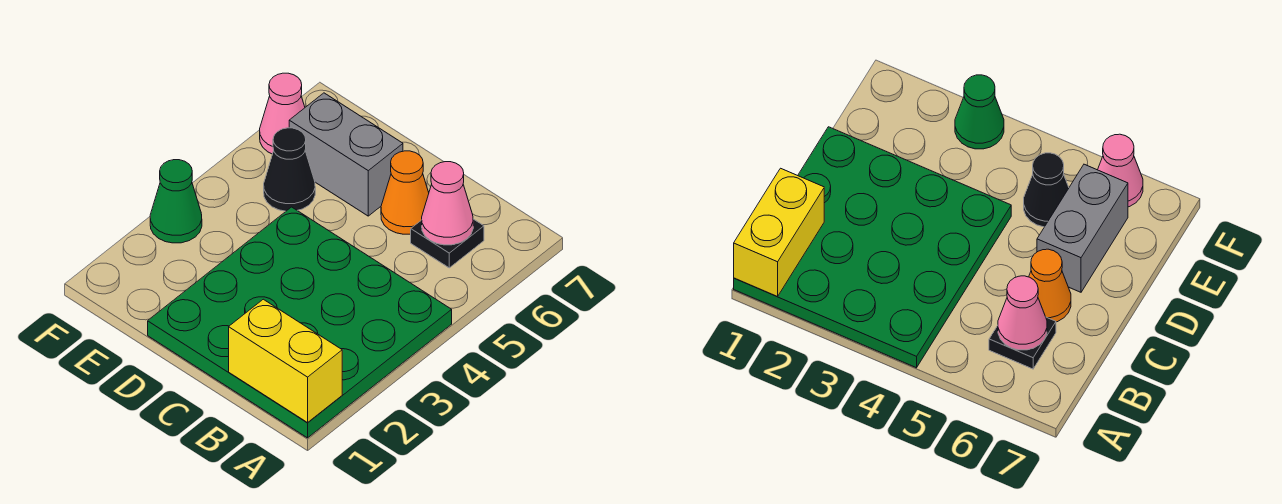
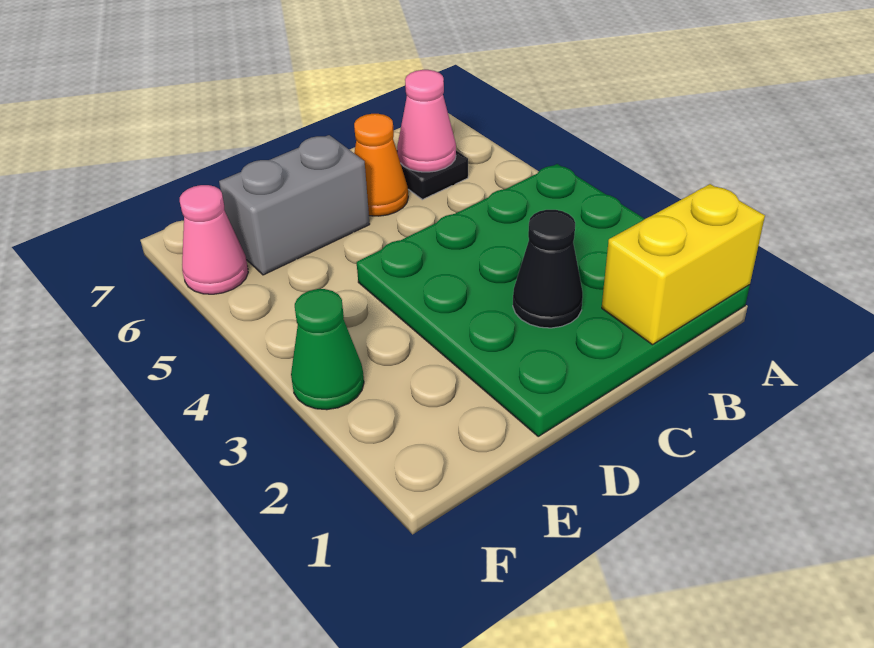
black 1x1 cone [264,128,315,211] -> black 1x1 cone moved to [513,210,583,328]

